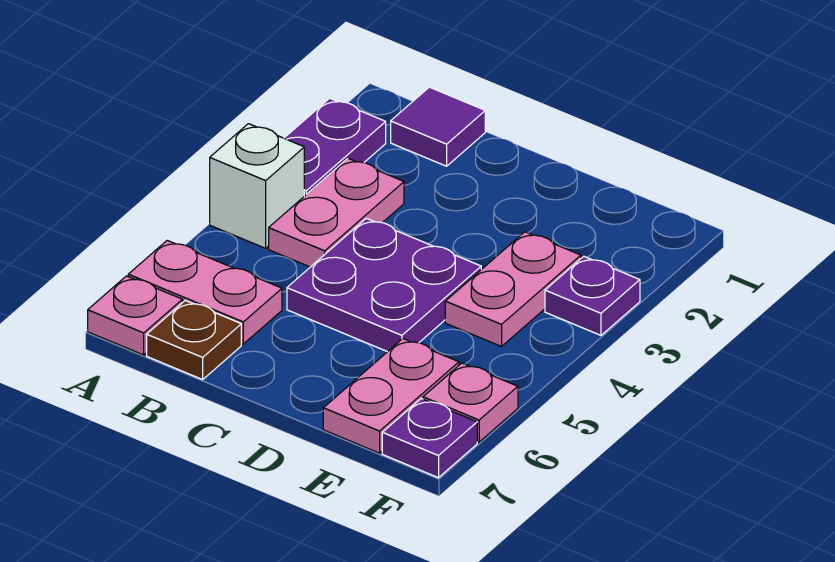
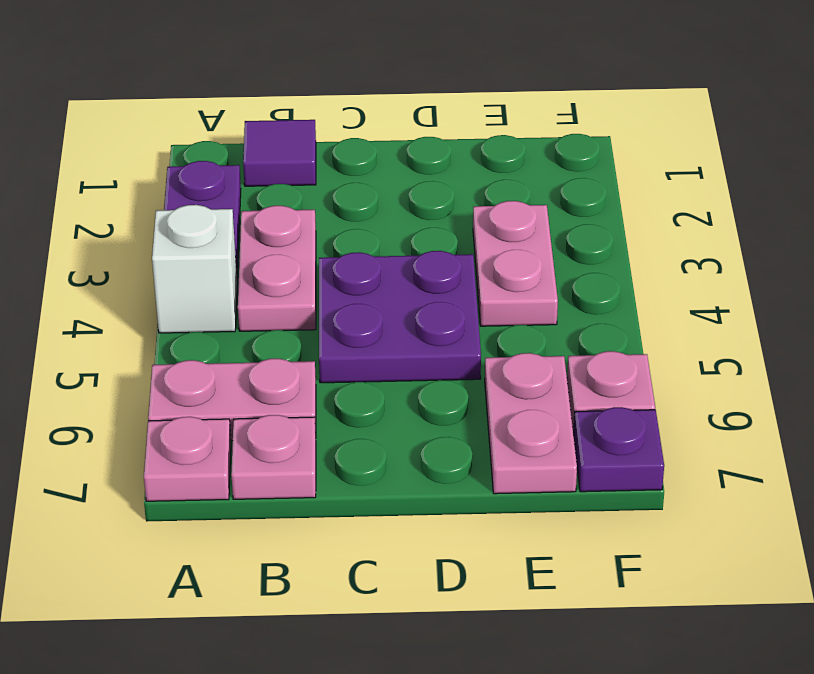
brown 1x1 plate [147,301,241,380] -> pink 1x1 plate [231,415,316,499]
purple 1x1 plate [545,256,640,335] -> none

